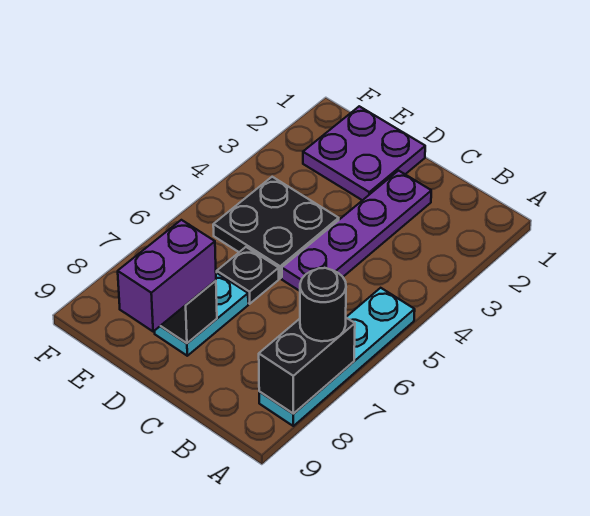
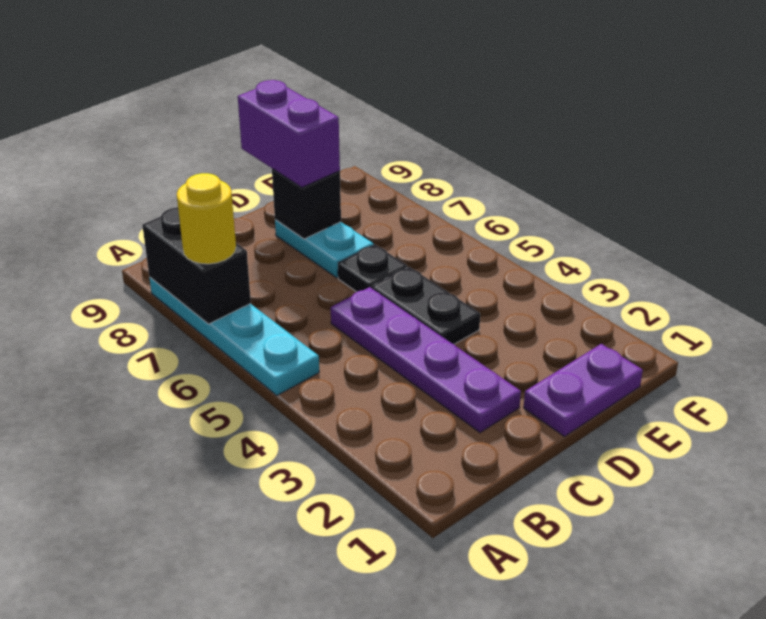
black 1x1 round brick [300,268,346,341] -> yellow 1x1 round brick [177,173,236,264]
purple 2x2 plate [303,106,425,200] -> purple 1x2 plate [524,344,643,436]
black 2x2 plate [213,177,339,278] -> black 1x2 plate [372,267,480,344]

